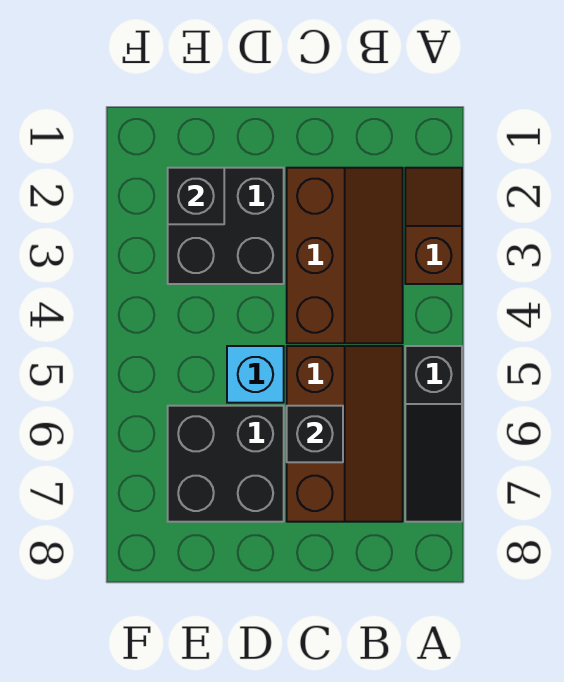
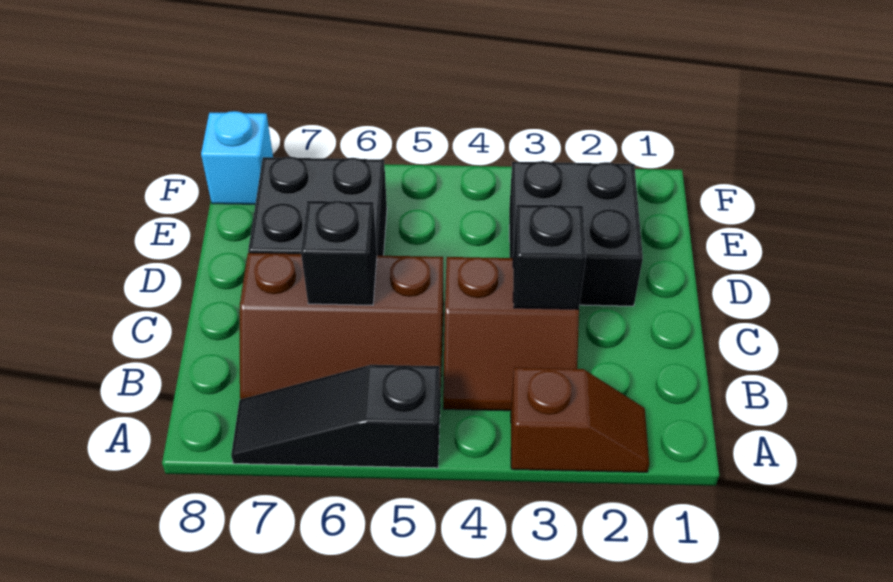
brown 2x3 slope [287,168,403,343] -> brown 2x2 slope [443,257,579,411]
cyan 1x1 brick [227,346,284,403] -> cyan 1x1 brick moved to [201,111,273,204]
black 1x1 brick [168,168,224,224] -> black 1x1 brick moved to [513,205,586,309]

